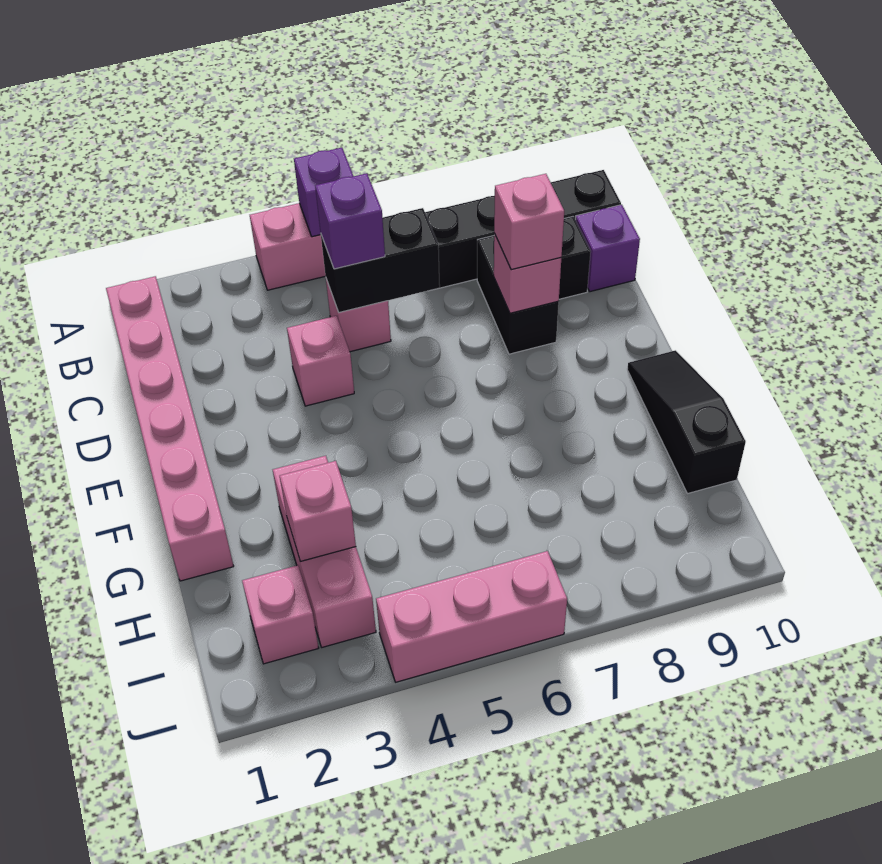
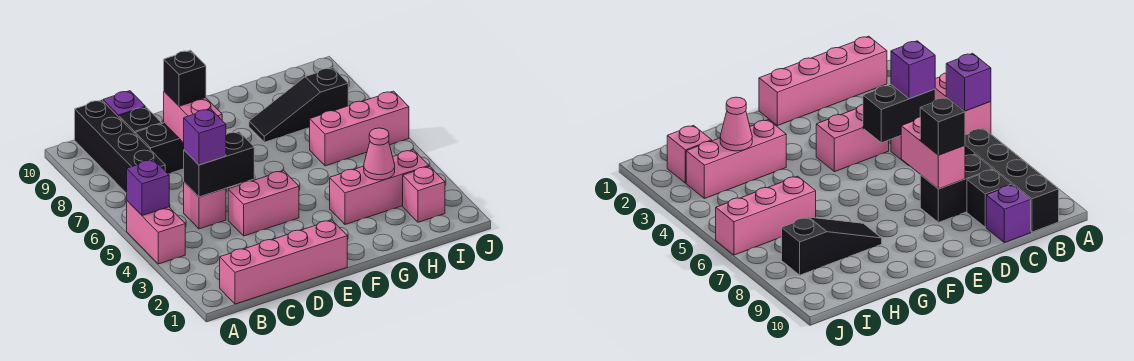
pink 1x6 brick [106,276,234,581] -> pink 1x4 brick [220,220,347,304]
black 1x2 brick [321,208,440,312] -> black 1x2 brick turned to [184,132,254,197]
pink 1x1 brick [287,316,354,406] -> pink 1x2 brick [228,171,299,236]
pink 1x1 brick [494,233,561,313] -> pink 1x2 brick [164,92,222,143]
pink 1x1 brick [494,174,564,270] -> black 1x1 brick [164,50,206,106]
black 1x3 slope [627,350,746,494] -> black 1x3 slope moved to [249,68,348,142]
pink 1x1 brick [280,461,356,561] -> pink 1x1 cone [364,128,395,180]
pink 1x3 brick [376,551,567,682] -> pink 1x3 brick turned to [310,91,409,166]

